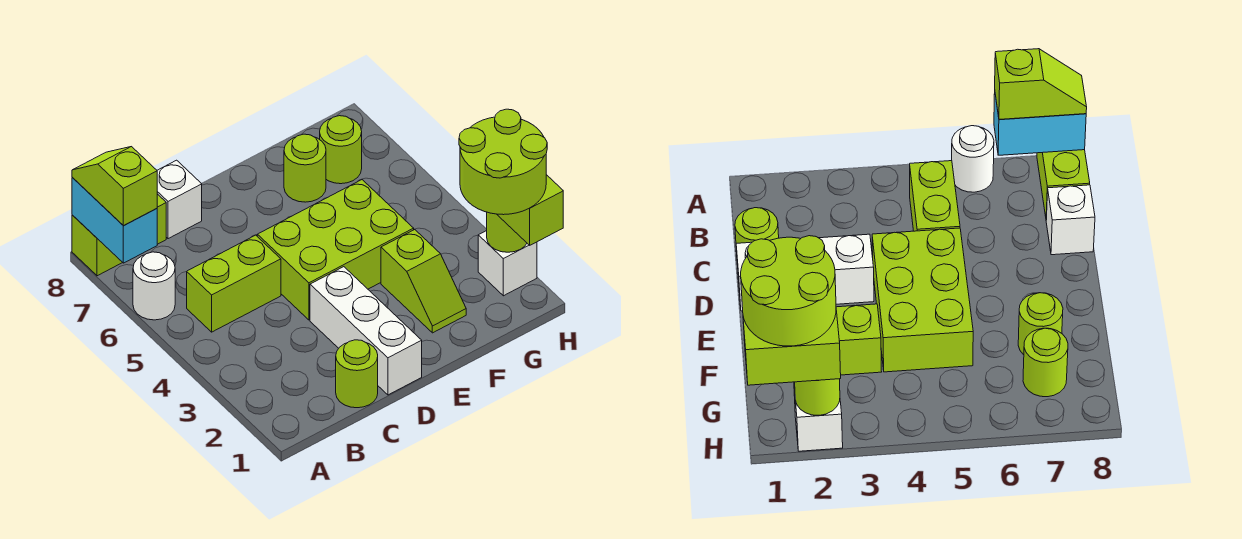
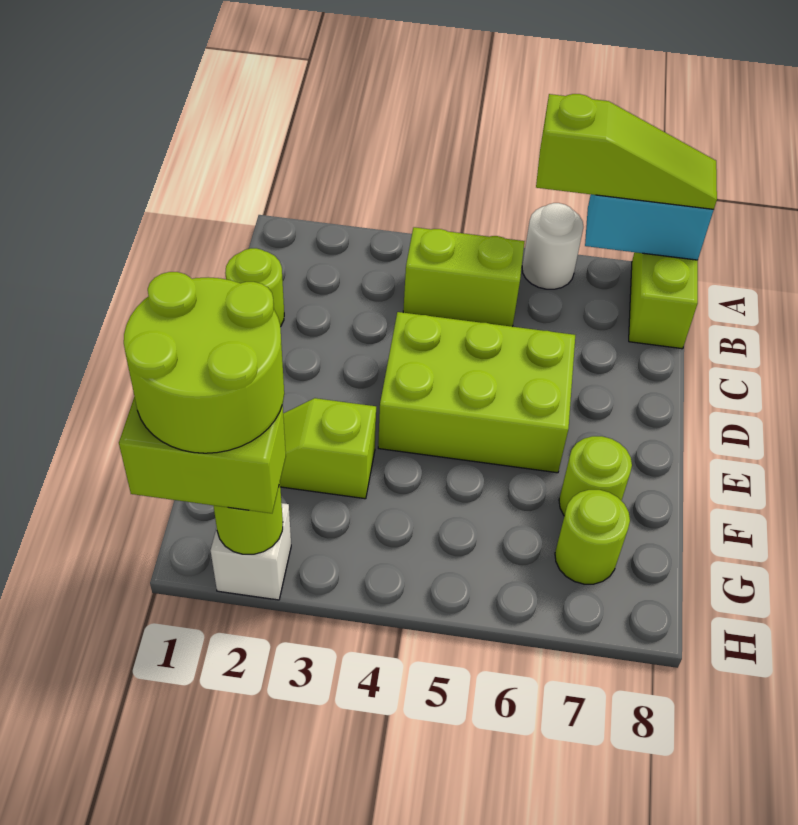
lime 1x2 slope [72,147,157,226] -> lime 1x3 slope [536,94,717,209]
lime 1x2 brick [187,235,281,332] -> lime 1x2 brick turned to [403,227,525,327]
white 1x1 brick [157,160,202,239] -> none
white 1x3 brick [310,267,422,395] -> none
lime 2x3 brick [257,180,414,320] -> lime 2x3 brick turned to [378,312,575,473]

